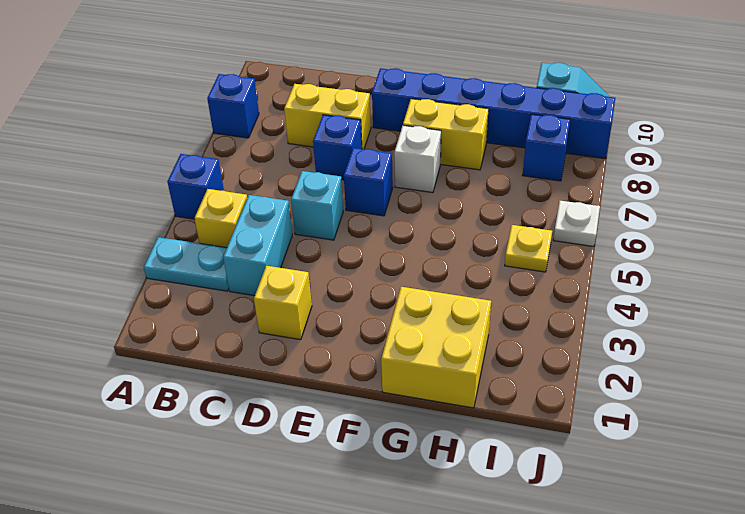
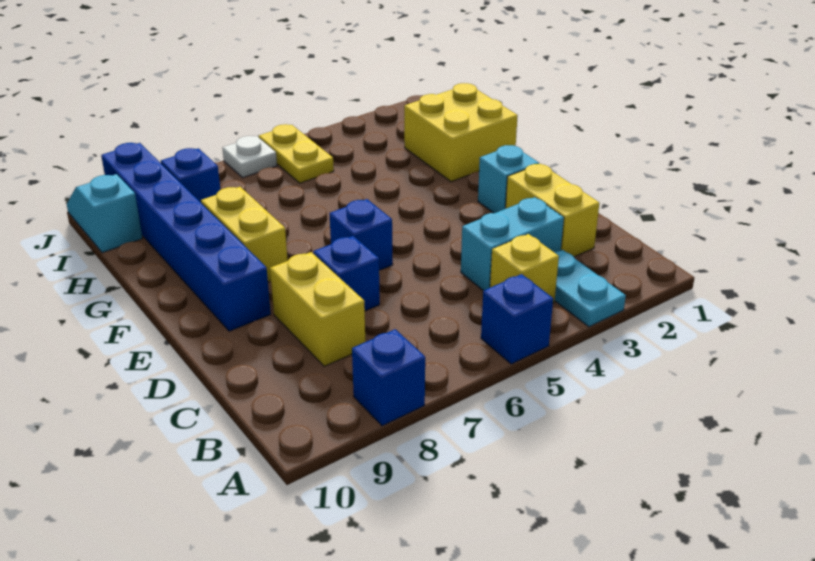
yellow 1x1 brick [254,266,312,340] -> yellow 1x2 brick [506,164,599,257]
cyan 1x1 brick [291,171,343,240] -> cyan 1x1 brick moved to [478,145,539,213]
white 1x1 brick [394,125,441,193] -> none
yellow 1x1 plate [505,225,552,272] -> yellow 1x2 plate [259,124,334,183]

